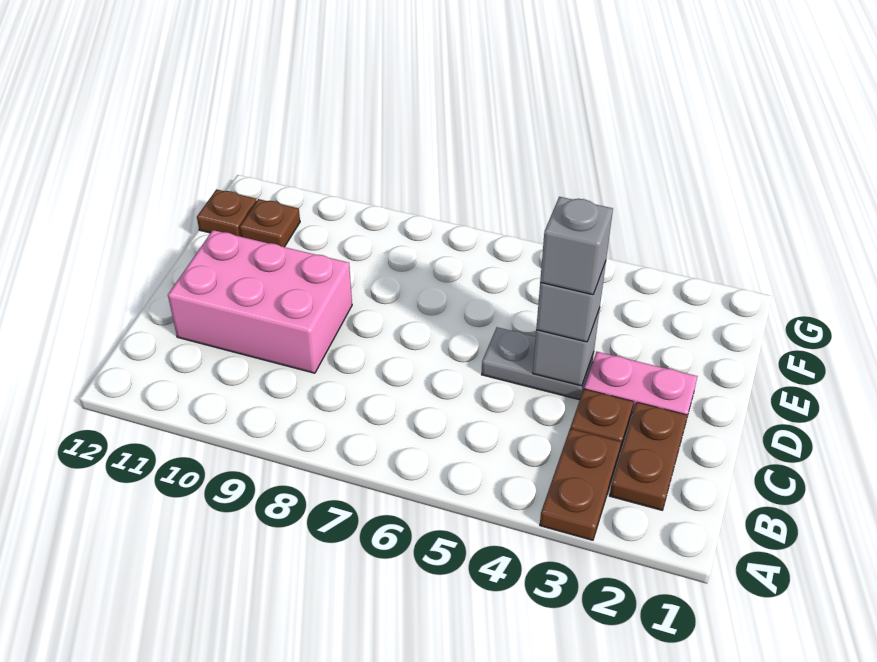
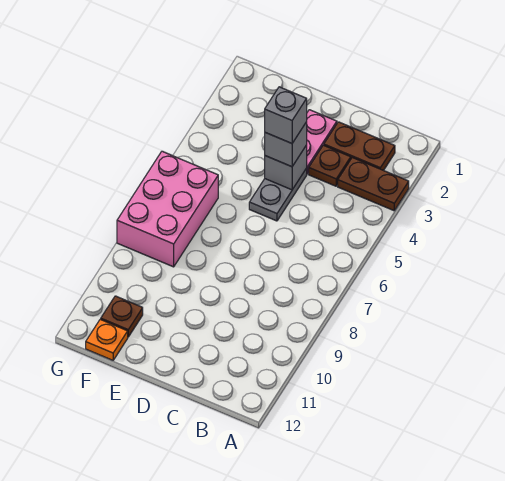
pink 2x3 brick [168,230,352,373] -> pink 2x3 brick moved to [117,151,218,267]
brown 1x1 plate [197,189,257,237] -> orange 1x1 plate [86,319,128,360]

